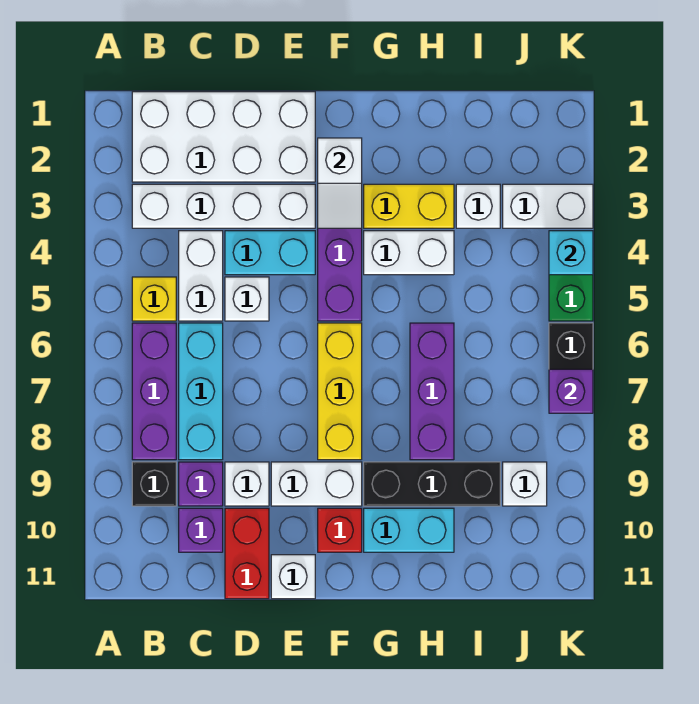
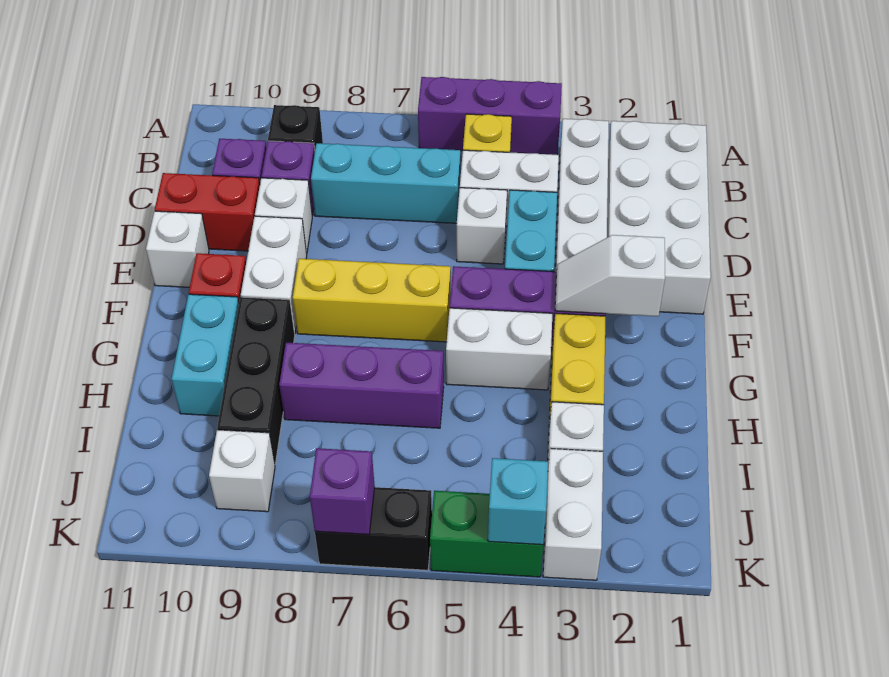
purple 1x3 brick [132,323,176,460] -> purple 1x3 brick moved to [418,77,562,155]
white 1x2 brick [364,231,454,275] -> white 1x2 brick turned to [446,308,552,390]

